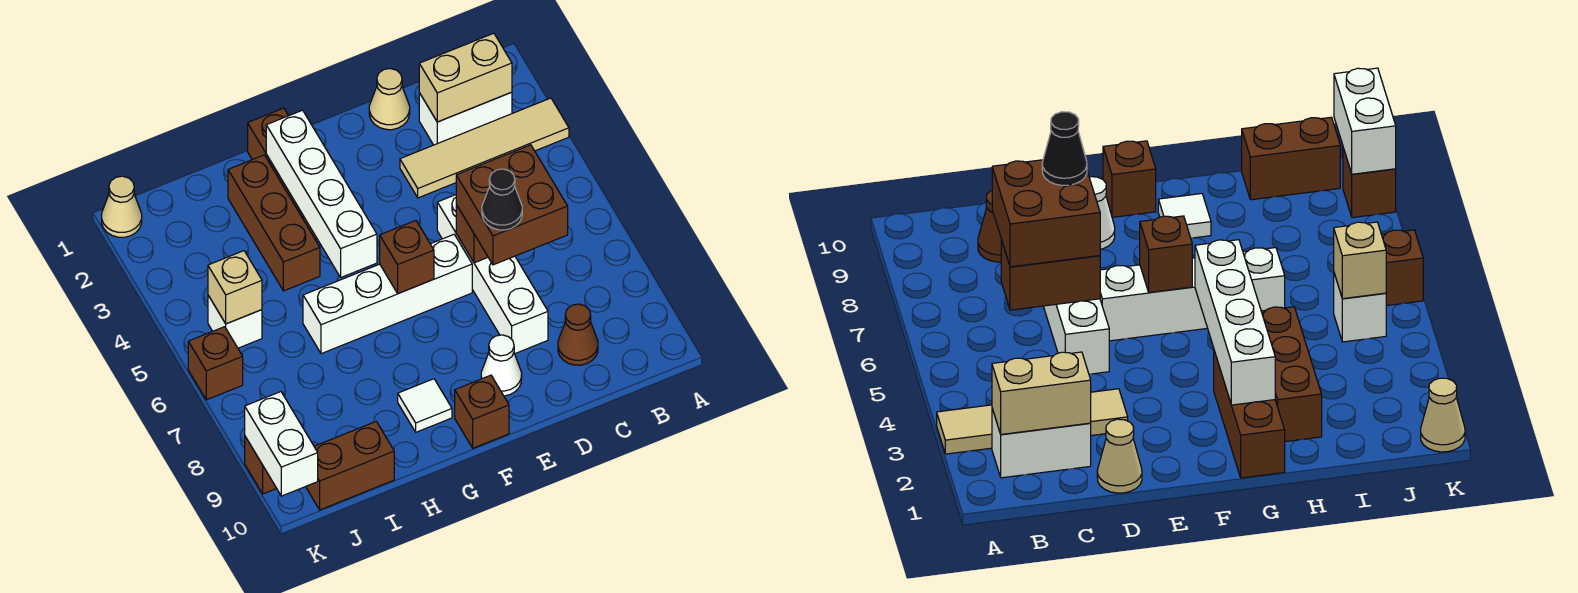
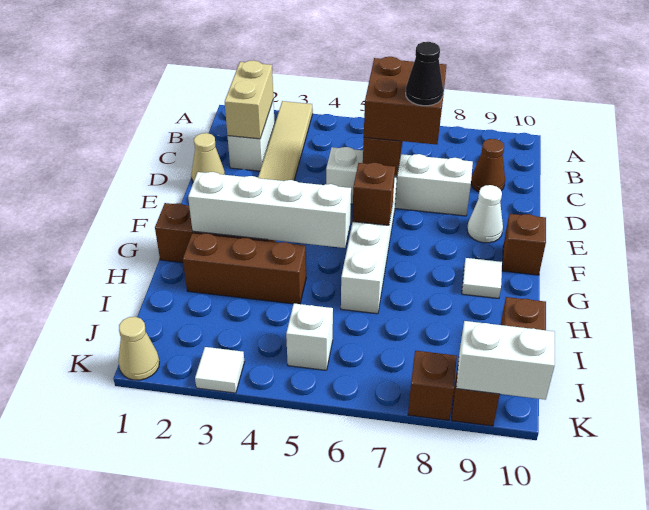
tan 1x1 brick [208,251,262,324] -> none
none -> white 1x1 tile [195,347,244,393]
brown 1x1 brick [188,327,243,400] -> brown 1x1 brick moved to [408,351,457,420]

